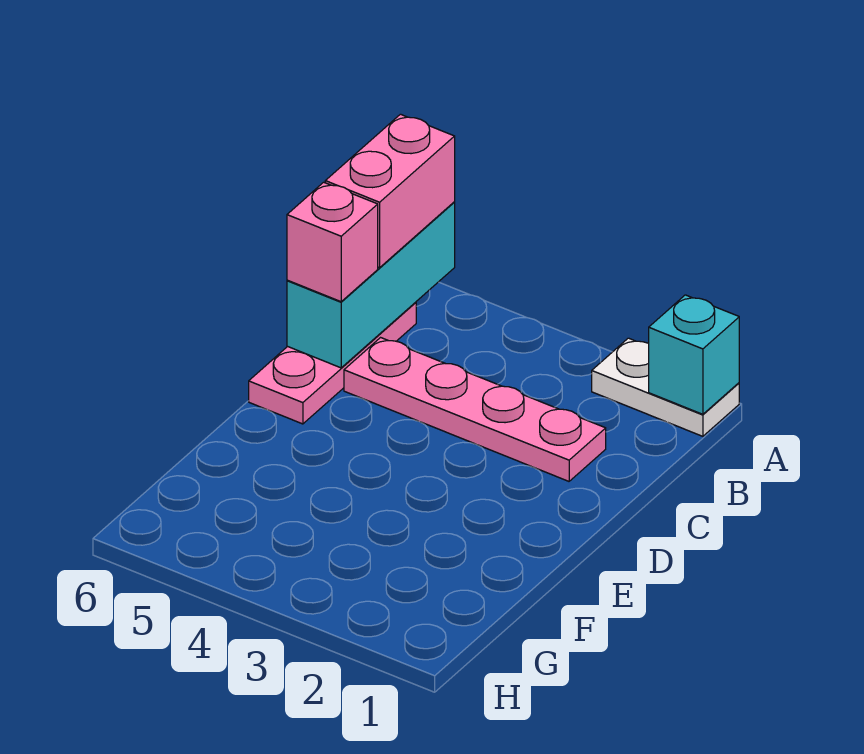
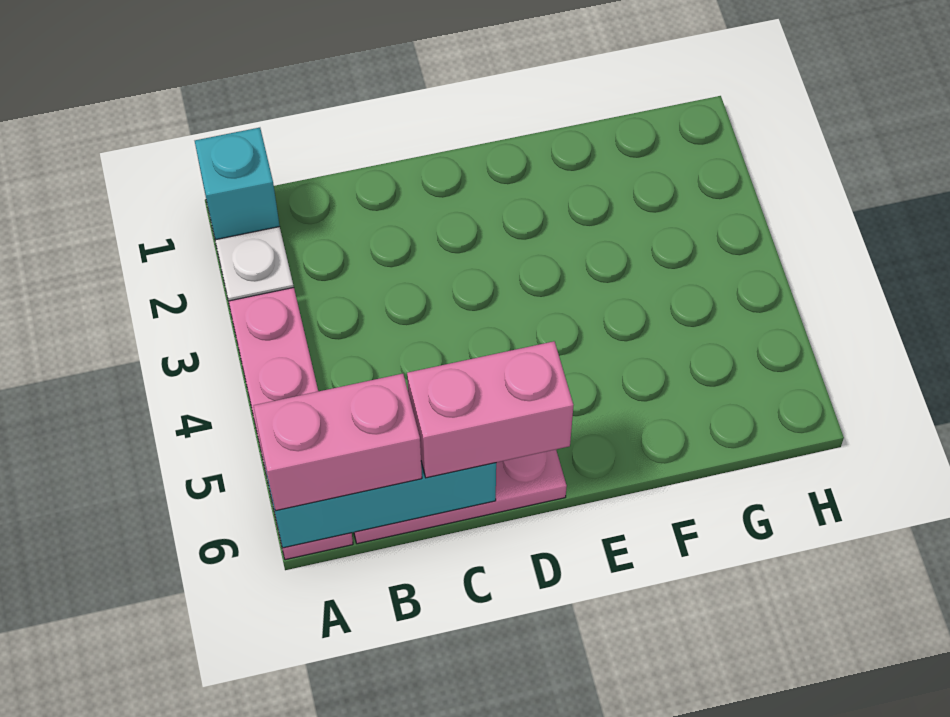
pink 1x4 plate [344,338,606,481] -> pink 1x4 plate moved to [229,288,353,560]
pink 1x1 brick [287,182,378,302] -> pink 1x2 brick [407,341,573,478]

